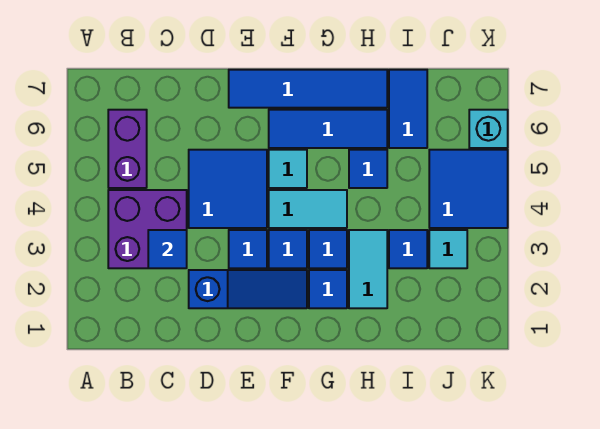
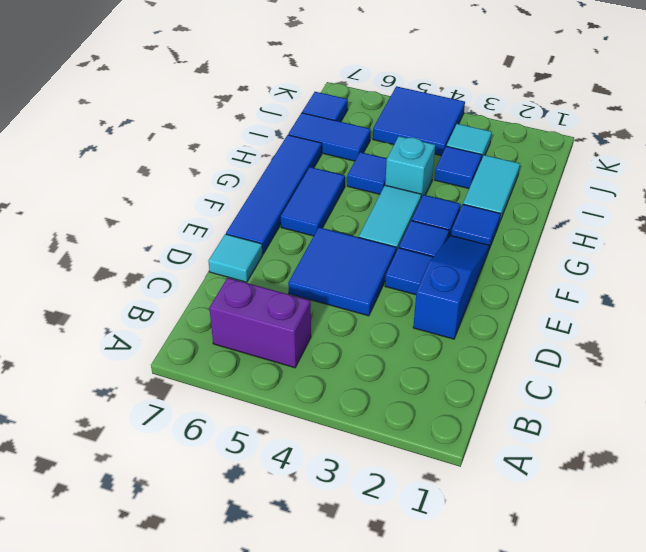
purple 2x2 brick [108,190,187,268] -> none
blue 1x1 tile [148,230,187,268] -> blue 1x1 tile moved to [302,92,348,122]
cyan 1x1 tile [269,150,307,188] -> cyan 1x1 tile moved to [208,234,263,282]
blue 1x3 tile [269,110,387,148] -> blue 1x2 tile [281,167,345,236]
cyan 1x2 tile [349,230,387,308] -> cyan 1x2 tile turned to [463,155,520,223]
cyan 1x1 brick [469,110,508,148] -> cyan 1x1 brick moved to [385,136,435,198]

